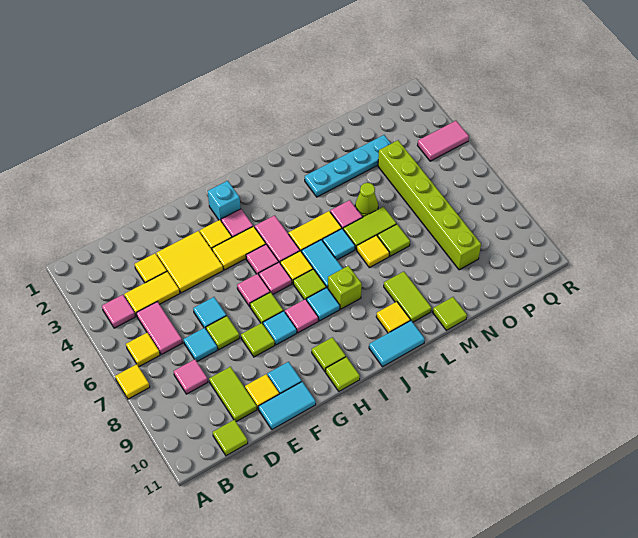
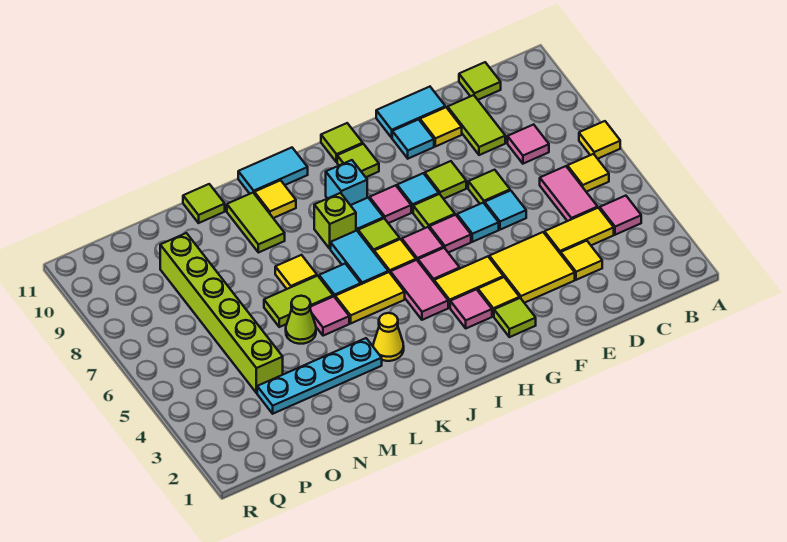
cyan 1x1 tile [184,328,217,361] -> cyan 1x1 tile moved to [457,203,499,242]
cyan 1x1 brick [208,181,241,220] -> cyan 1x1 brick moved to [326,160,367,205]
none -> yellow 1x1 cone [373,313,404,361]
lime 1x1 tile [377,224,410,256] -> lime 1x1 tile moved to [494,298,536,337]
pink 1x2 tile [418,121,469,161] -> none

